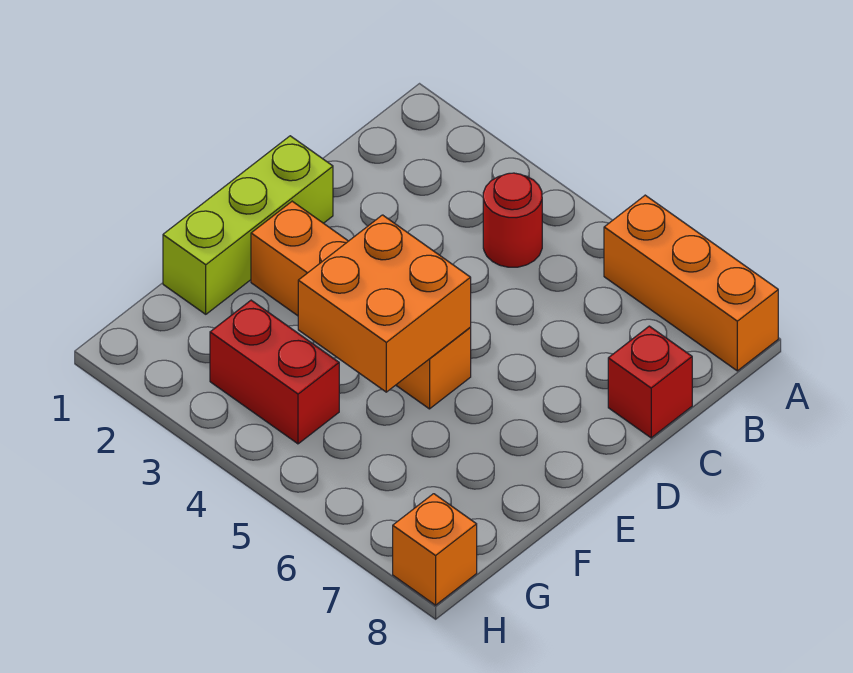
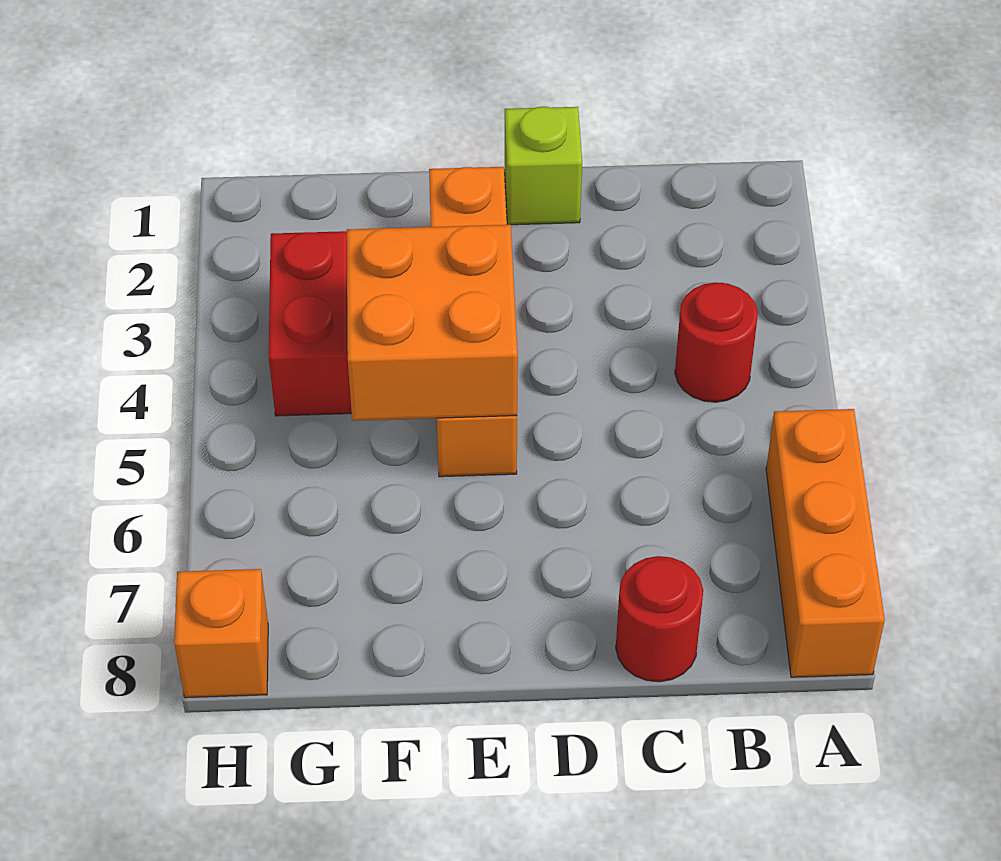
red 1x1 brick [608,326,692,438] -> red 1x1 round brick [616,556,703,682]
lime 1x3 brick [163,136,333,314] -> lime 1x1 brick [505,107,582,225]

